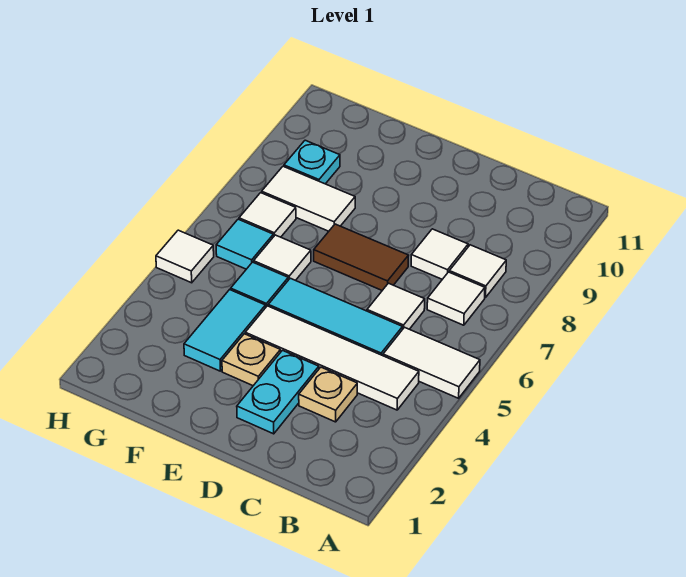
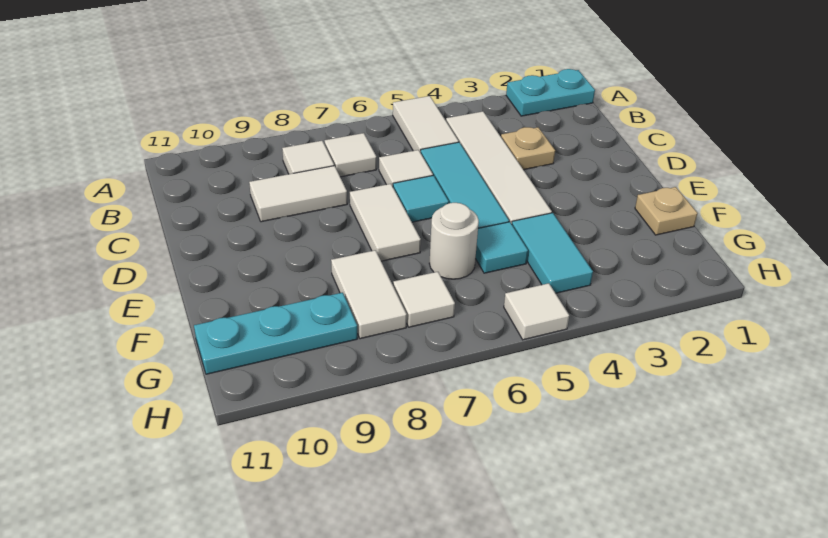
white 1x1 tile [411,229,468,279] -> white 1x2 tile [249,166,347,222]
cyan 1x2 plate [237,350,319,434] -> cyan 1x2 plate moved to [506,69,595,116]
brown 1x2 tile [314,224,409,290] -> white 1x2 tile [350,184,421,261]
tan 1x1 plate [222,334,281,386] -> tan 1x1 plate moved to [635,187,698,235]
cyan 1x2 tile [184,290,265,371] -> cyan 1x2 tile turned to [512,213,593,293]
white 1x1 tile [254,235,311,281] -> white 1x1 round brick [429,203,479,279]
cyan 1x1 tile [216,219,273,269] -> cyan 1x1 tile moved to [393,175,449,222]
cyan 1x1 plate [284,140,340,184] -> cyan 1x3 plate [194,293,357,374]

